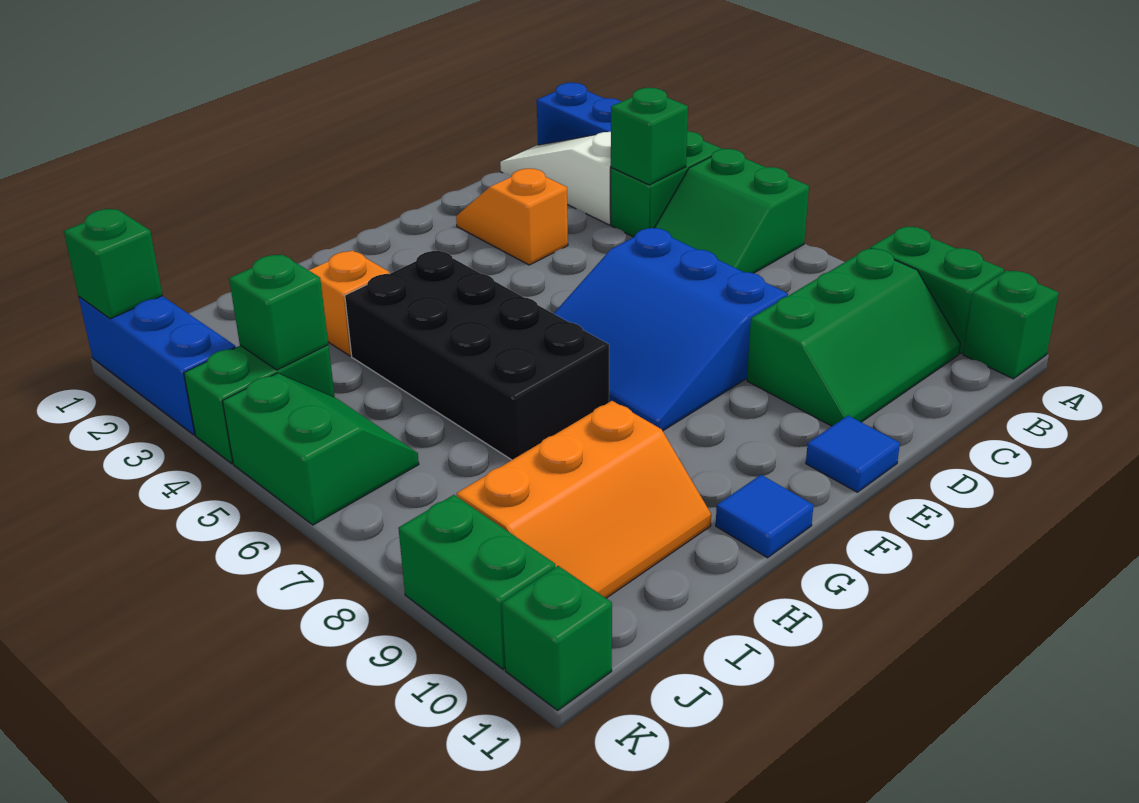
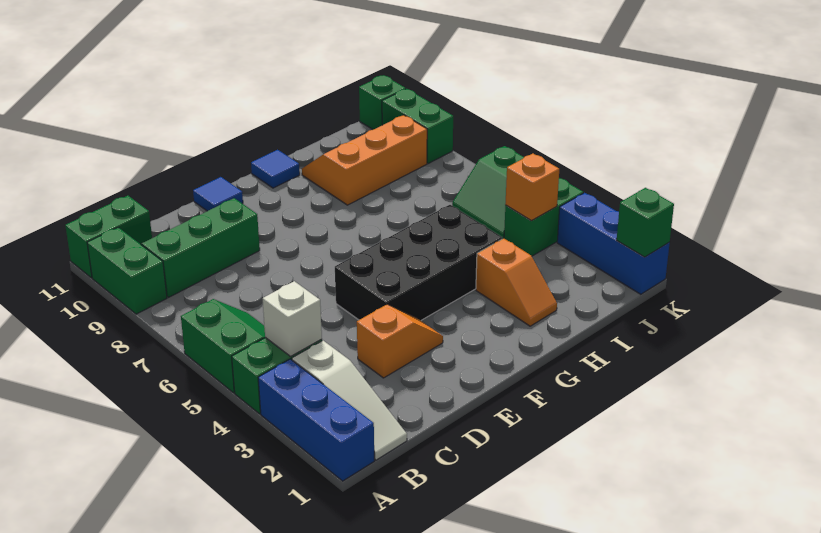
green 1x1 brick [963,270,1059,379] -> green 1x2 brick [65,196,152,278]
green 1x1 brick [611,88,688,185] -> white 1x1 brick [263,281,322,356]
orange 1x2 slope [456,168,568,265] -> orange 1x2 slope turned to [357,304,443,378]
blue 3x3 slope [554,228,788,431] -> none
black 2x4 brick [345,250,609,460] -> black 2x4 brick turned to [335,205,502,320]
green 1x1 brick [229,254,328,370] -> orange 1x1 brick [505,154,559,221]

